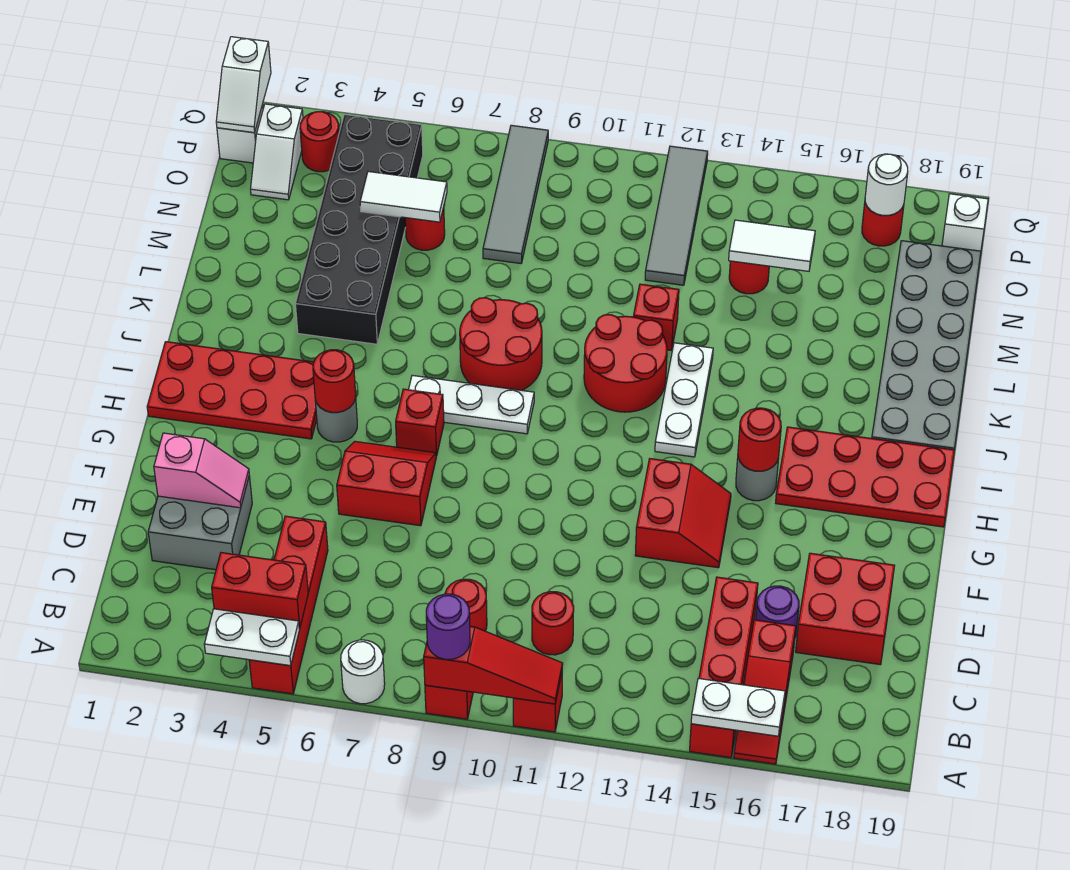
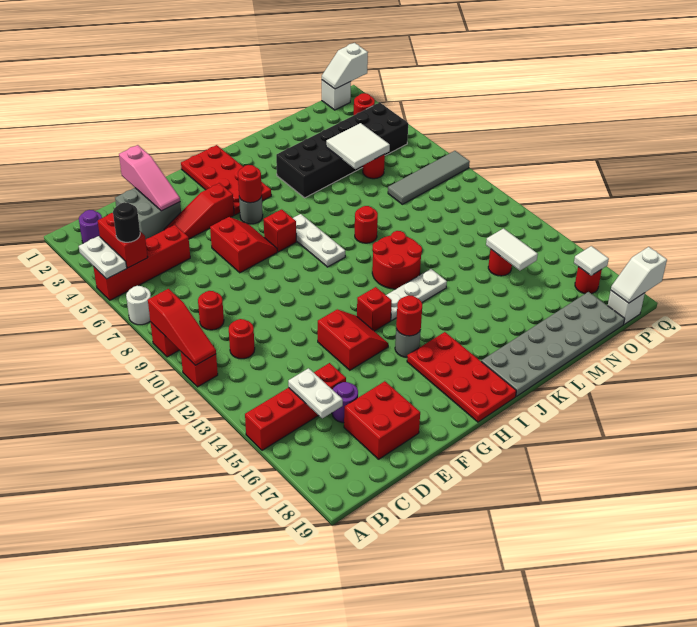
purple 1x1 round brick [426,594,470,659] -> purple 1x1 round brick moved to [78,210,102,243]
white 1x2 plate [691,678,785,736] -> white 1x2 plate moved to [288,368,343,418]
red 1x3 slope [734,620,796,764] -> red 1x3 slope moved to [164,183,234,239]
none -> black 1x1 round brick [113,202,140,242]
pink 1x2 slope [154,433,249,508] -> pink 1x3 slope [119,145,180,211]
red 2x2 slope [635,459,731,568] -> red 2x2 slope turned to [318,310,388,370]
red 2x2 round brick [460,298,542,390] -> red 1x1 round brick [355,206,378,243]
red 1x1 brick [633,284,679,350] -> red 1x1 brick moved to [357,287,392,331]
white 1x2 tile [360,172,447,222] -> white 2x2 tile [326,123,390,169]
grey 1x4 tile [645,146,708,285] -> none
white 1x2 slope [251,104,303,200] -> white 1x2 slope moved to [611,247,667,303]
white 1x1 round brick [865,154,908,215] -> white 1x1 tile [574,246,609,275]

